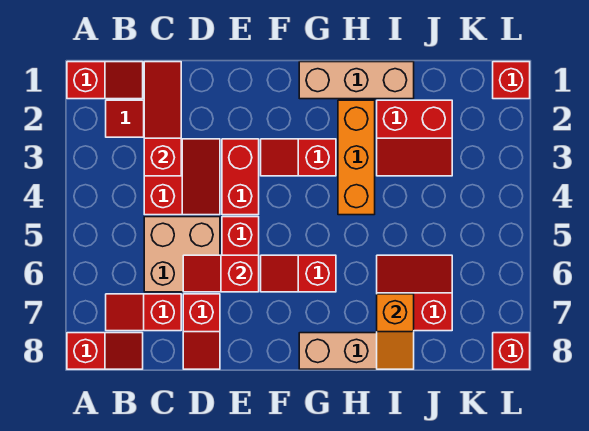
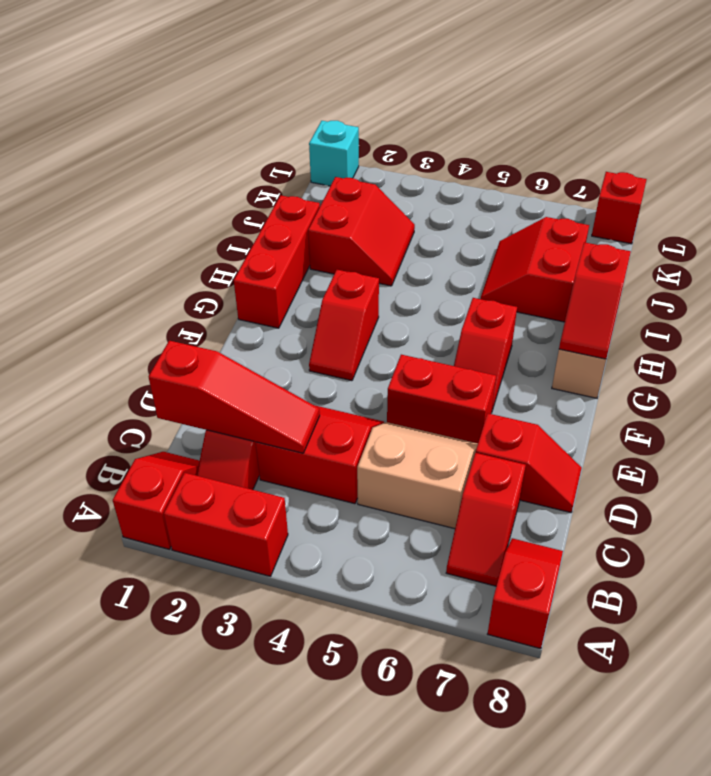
red 1x3 slope [144,62,181,176] -> red 1x3 slope turned to [149,341,320,453]
tan 2x2 brick [144,217,220,292] -> tan 2x2 slope [357,422,478,529]
red 1x2 slope [183,255,259,292] -> red 1x2 slope moved to [559,242,631,359]
red 1x2 brick [222,139,259,215] -> red 1x2 brick moved to [164,473,288,576]
tan 1x3 brick [299,62,414,99] -> red 1x3 brick [234,195,320,328]
orange 1x3 brick [338,100,375,215] -> none
orange 1x2 slope [377,294,414,369] -> none
red 1x1 brick [493,62,530,99] -> cyan 1x1 brick [309,121,359,186]

